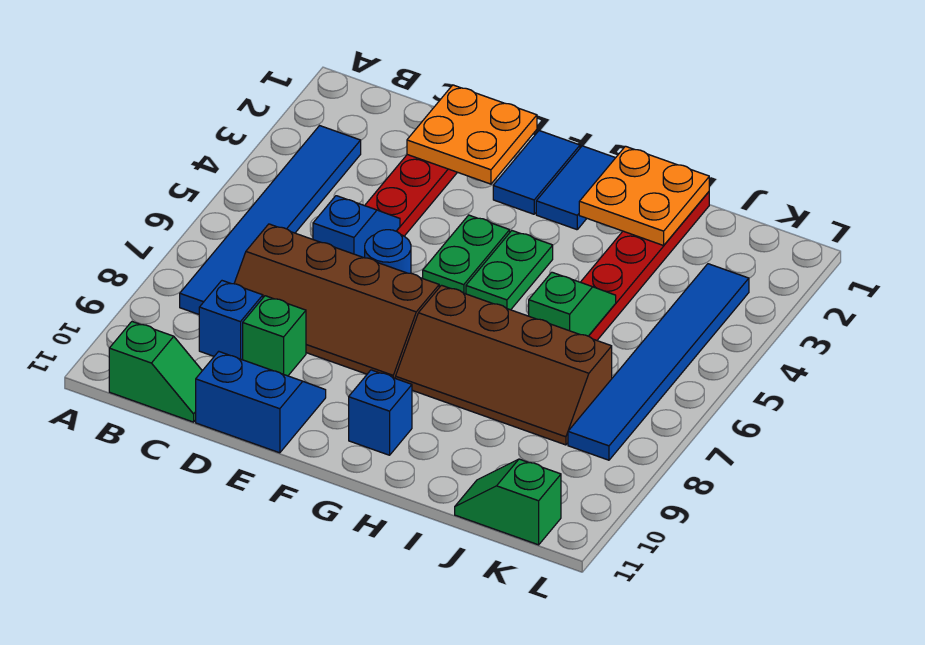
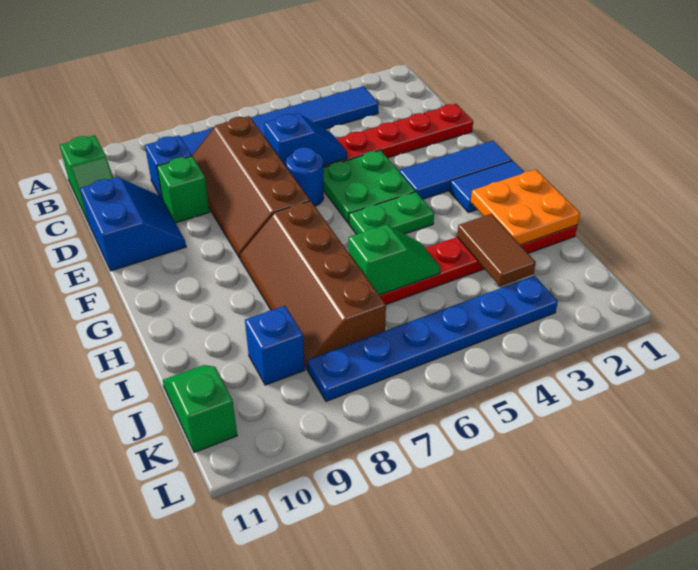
orange 2x2 plate [407,85,537,184] -> none
blue 1x2 tile [493,131,580,214] -> blue 1x3 tile [399,141,512,199]
green 1x2 plate [423,215,510,294] -> green 2x2 plate [323,150,415,223]
blue 1x1 brick [349,370,412,455] -> blue 1x1 brick moved to [245,306,305,385]
none -> brown 1x2 tile [457,214,536,286]
blue 1x6 tile [568,264,749,460] -> blue 1x6 plate [307,276,558,401]

